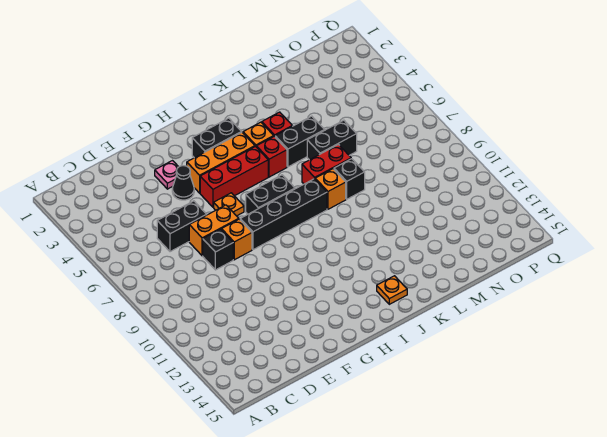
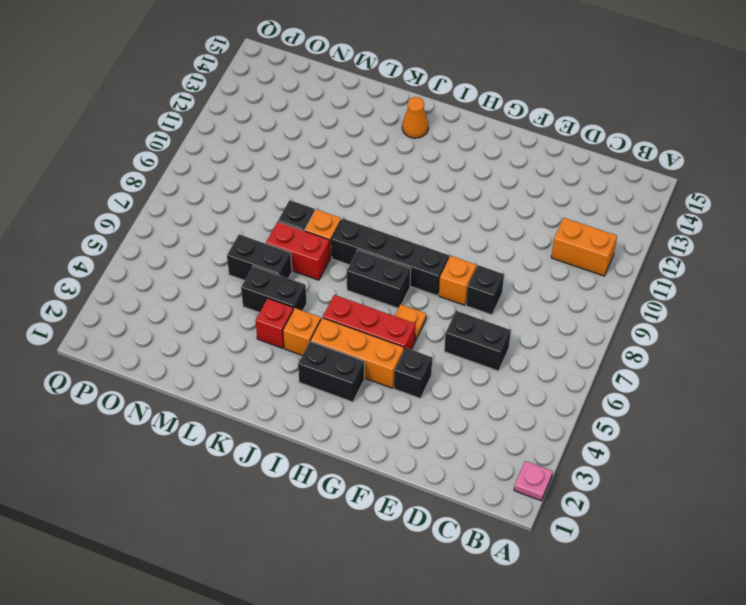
orange 1x2 brick [189,205,239,256] -> orange 1x2 brick moved to [551,218,617,276]
pink 1x1 plate [155,161,178,189] -> pink 1x1 plate moved to [514,461,553,501]
black 1x1 cone [172,166,194,200] -> black 1x1 brick [394,348,433,398]
red 1x1 brick [256,136,287,177] -> none
orange 1x1 plate [377,276,407,304] -> orange 1x1 cone [402,97,428,138]

